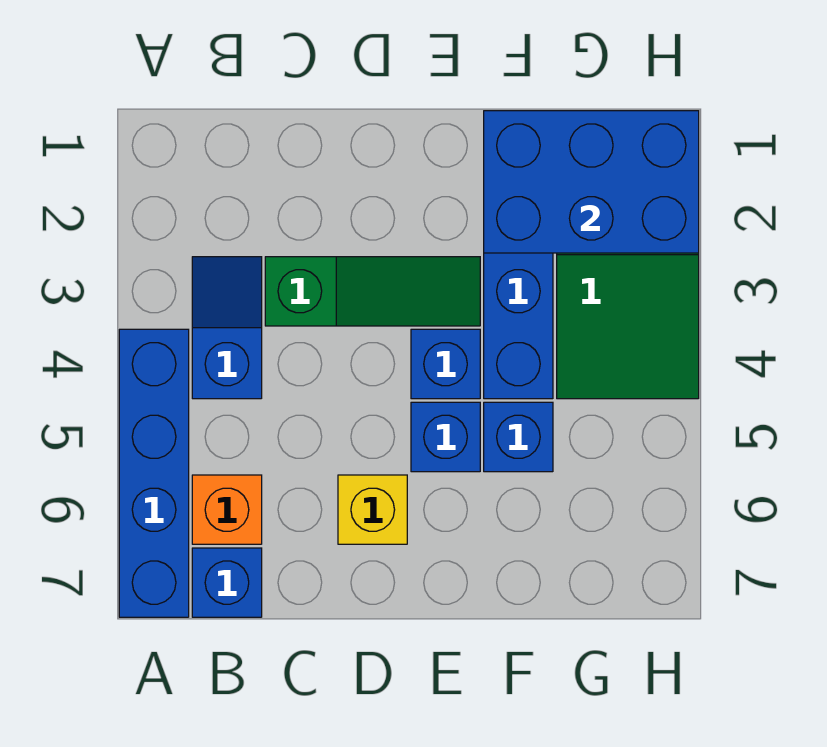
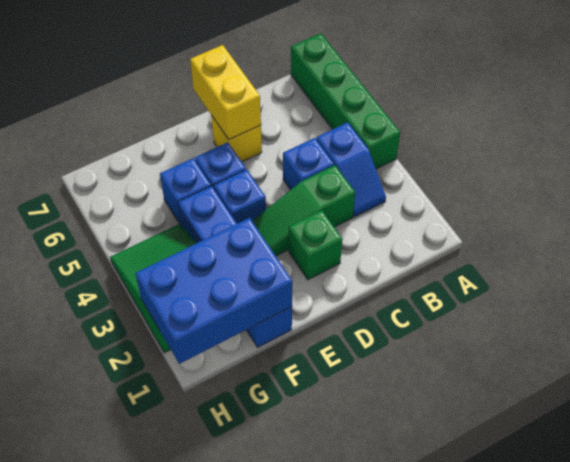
blue 1x4 brick [119,329,189,617] -> green 1x4 brick [291,33,400,169]
orange 1x1 brick [192,475,262,544] -> none
blue 1x1 brick [192,548,262,617] -> blue 1x1 brick moved to [283,138,334,190]
none -> green 1x1 brick [288,210,342,280]
none -> yellow 1x2 brick [190,45,261,140]

